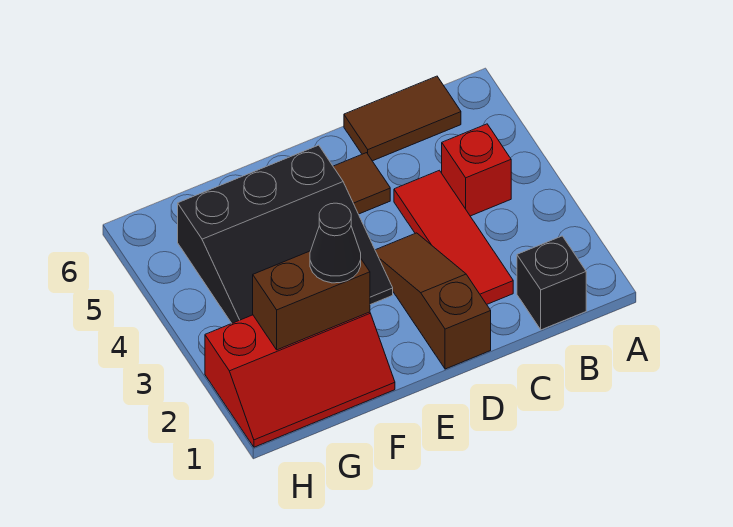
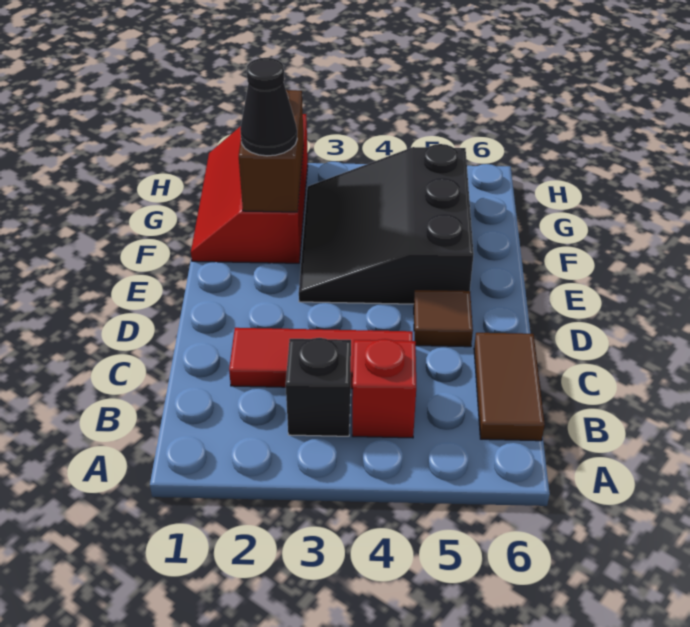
black 1x1 brick [517,236,586,330] -> black 1x1 brick moved to [286,338,351,436]
brown 1x3 slope [375,233,491,369] -> none

